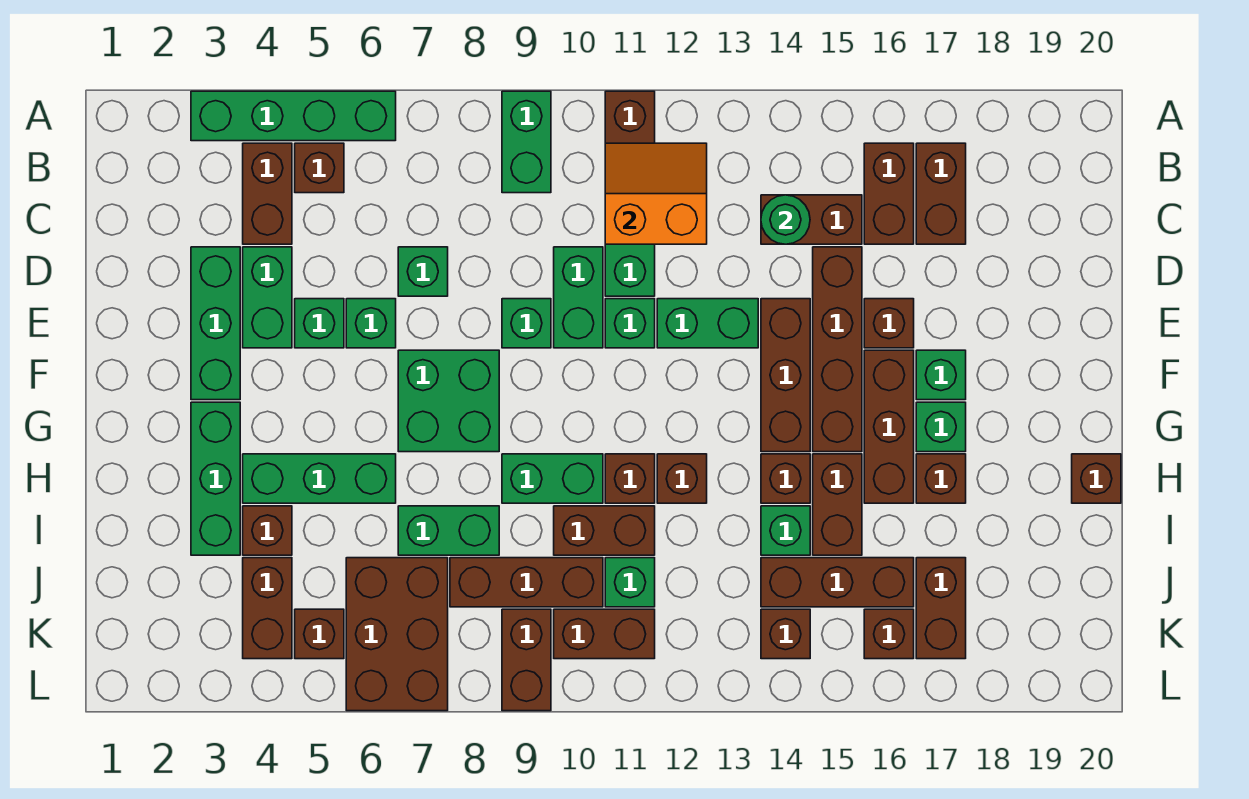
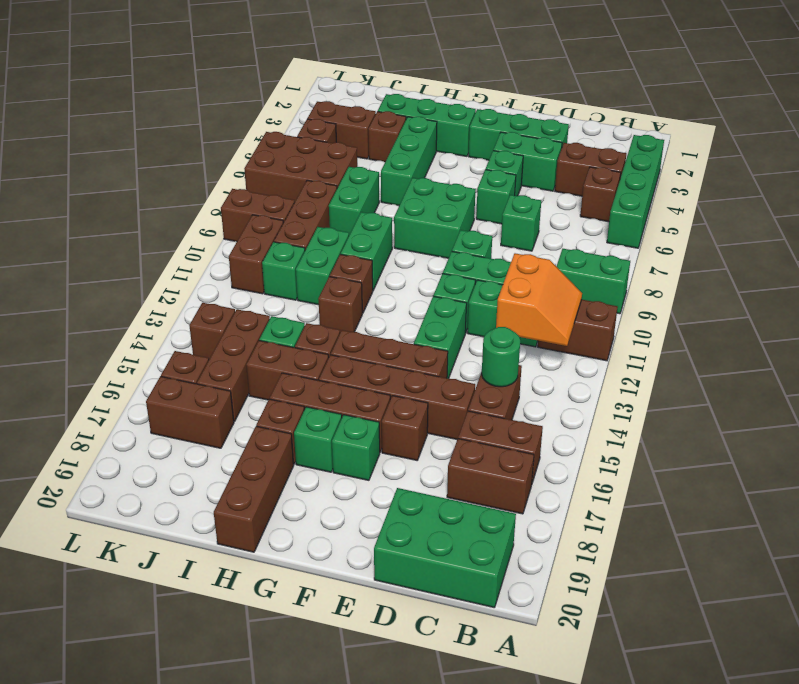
none -> green 2x3 brick [374,488,516,608]
brown 1x1 brick [1072,454,1121,503] -> brown 1x3 brick [214,426,294,552]
brown 1x2 brick [554,506,655,555] -> green 1x2 brick [296,227,349,305]

